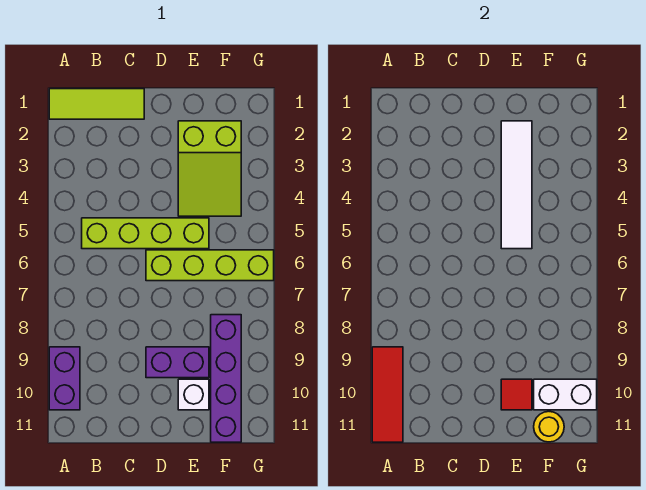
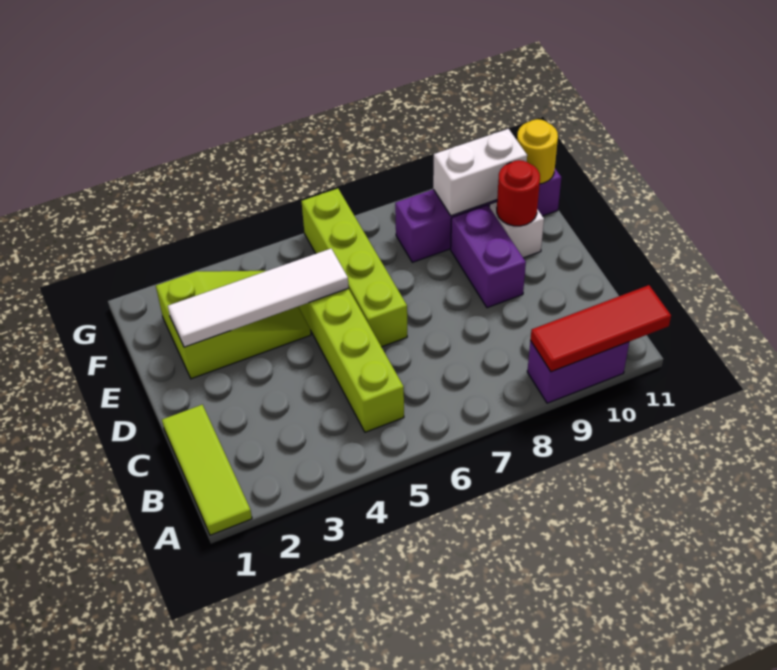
red 1x1 tile [501,379,532,410] -> red 1x1 round brick [497,160,540,226]
white 1x2 brick [534,379,597,410] -> white 1x2 brick turned to [433,129,527,216]

